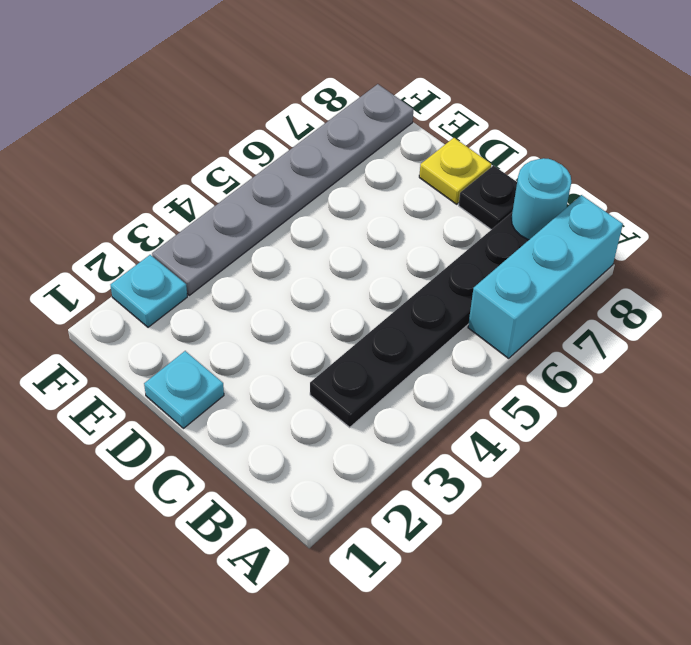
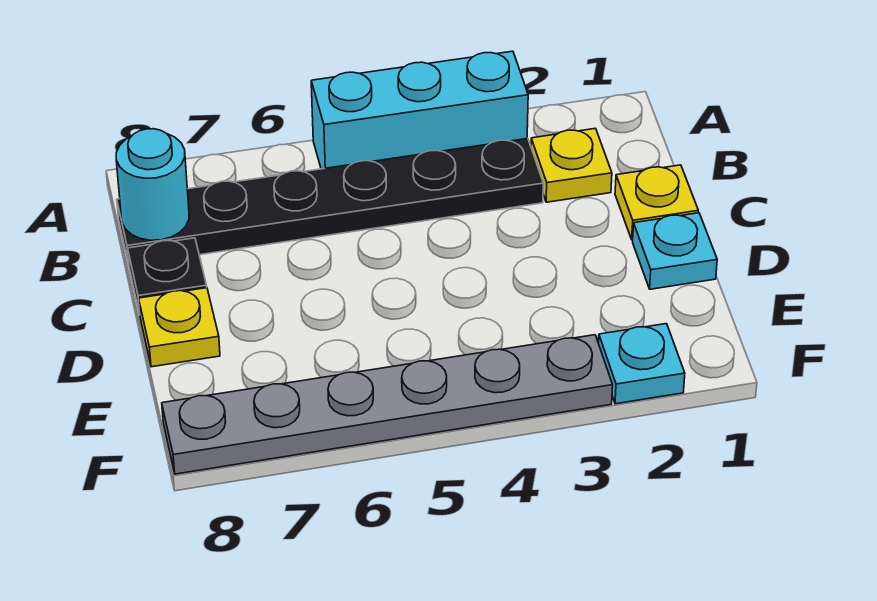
cyan 1x3 brick [468,195,623,358] -> cyan 1x3 brick moved to [311,51,528,169]
none -> yellow 1x1 plate [531,128,612,202]
none -> yellow 1x1 plate [615,165,698,240]

